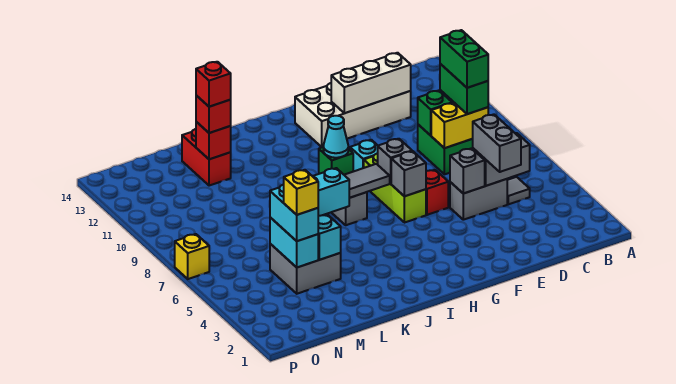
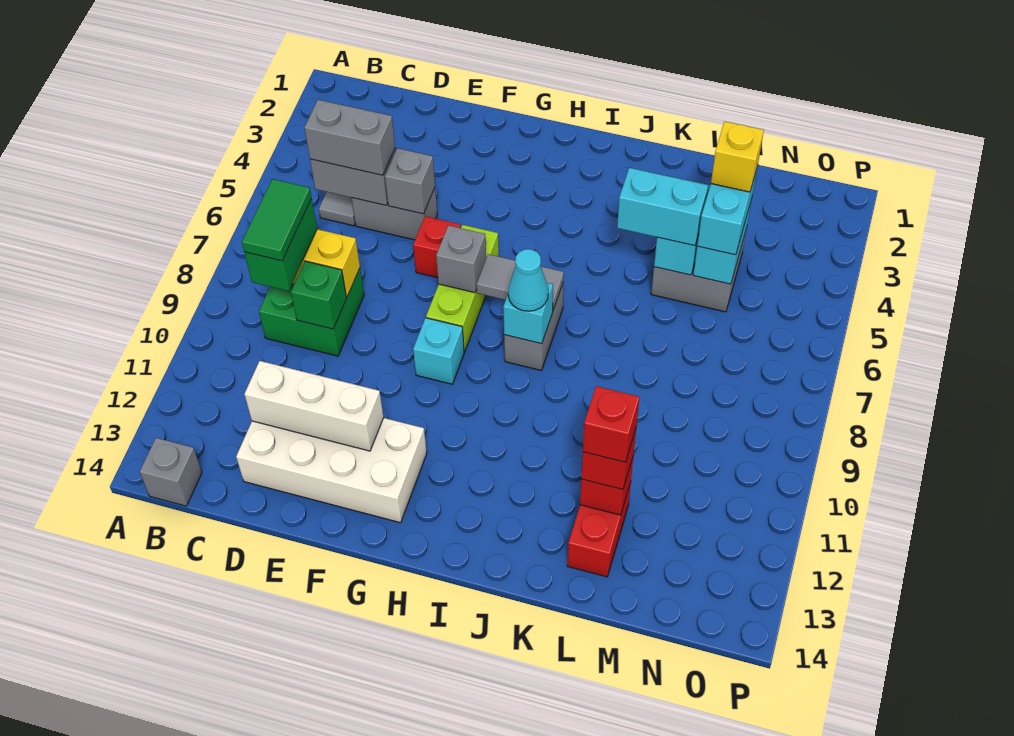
green 1x2 brick [440,30,488,88] -> green 1x2 tile [242,179,312,261]
grey 1x2 brick [473,114,521,172] -> grey 1x2 brick turned to [304,100,395,175]
grey 1x1 brick [391,151,426,196] -> grey 1x1 brick moved to [140,438,202,506]
green 1x1 brick [319,147,353,175] -> cyan 1x1 brick [503,283,553,344]
yellow 1x1 brick [175,234,209,279] -> none

